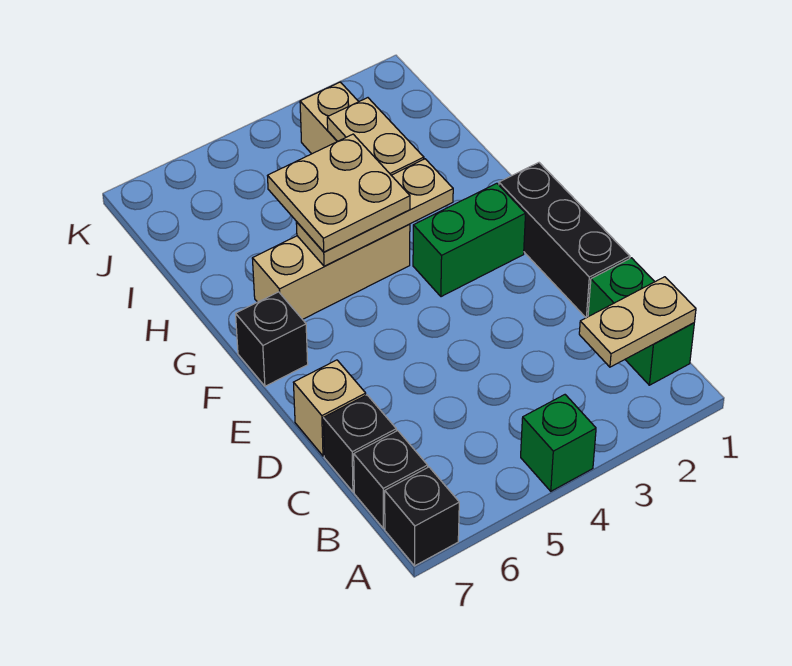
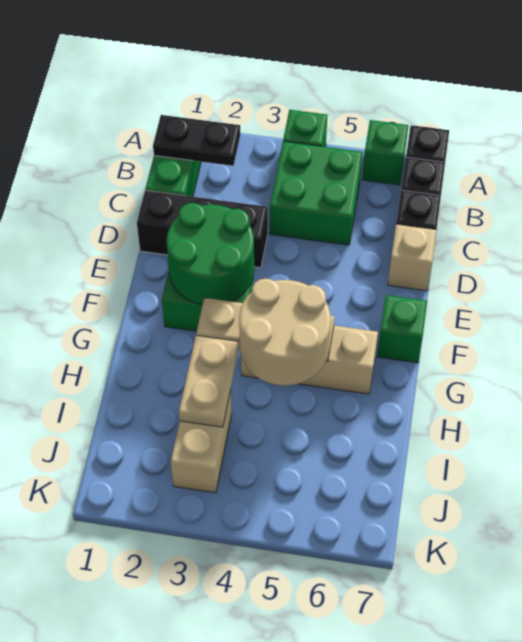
none -> green 1x1 brick [362,120,409,185]
tan 1x2 plate [579,277,696,367] -> black 1x2 plate [153,115,240,166]
none -> green 2x2 brick [270,141,363,245]
black 1x3 brick [499,163,630,318] -> black 1x3 brick turned to [137,190,268,268]
none -> green 2x2 round brick [167,203,254,305]
black 1x1 brick [236,292,308,386] -> green 1x1 brick [377,295,427,363]
tan 2x2 plate [268,134,410,252] -> tan 2x2 round brick [239,279,331,386]

